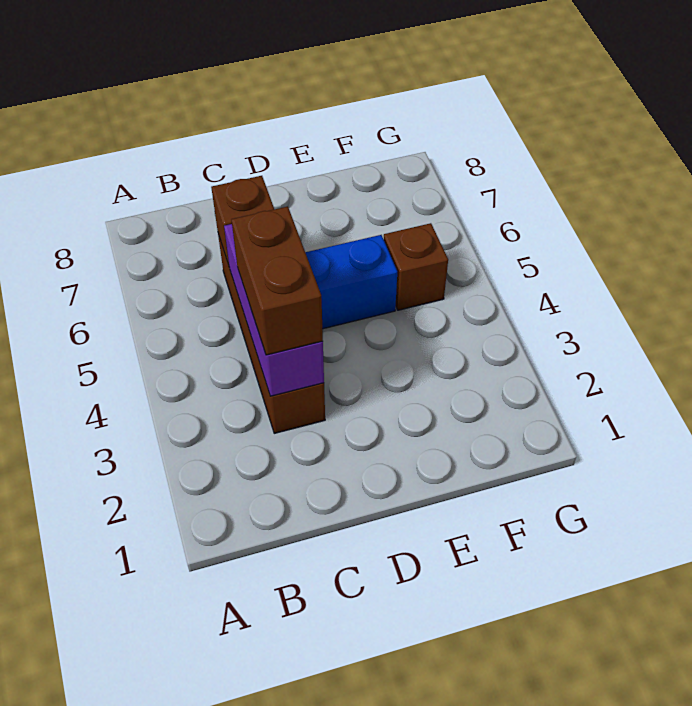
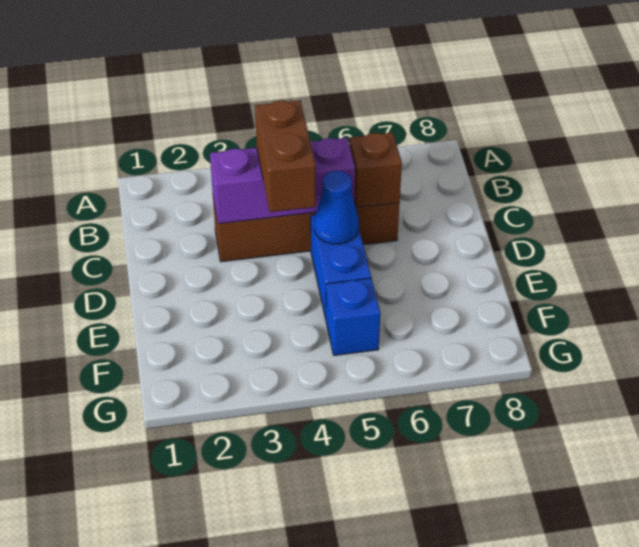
brown 1x2 brick [231,207,323,355] -> brown 1x2 brick turned to [255,100,316,212]
none -> blue 1x1 cone [314,171,359,244]
brown 1x1 brick [384,223,448,310] -> blue 1x1 brick [326,278,380,355]

